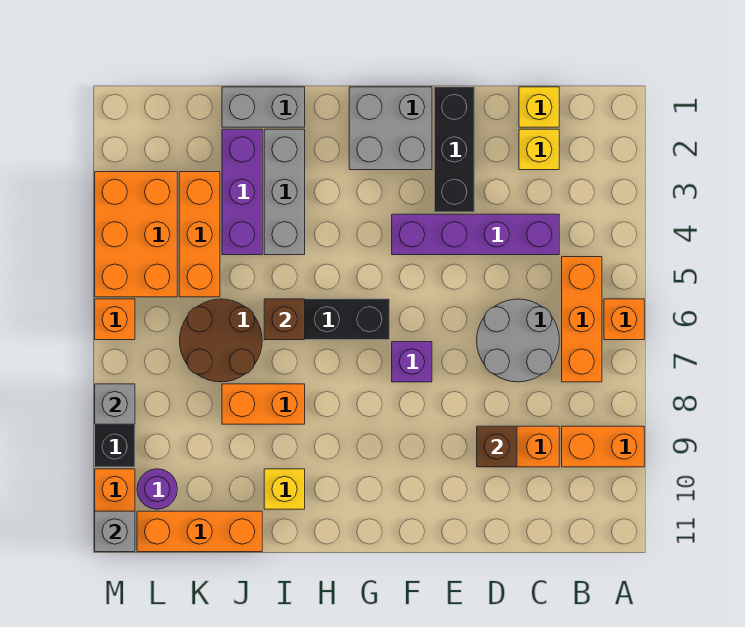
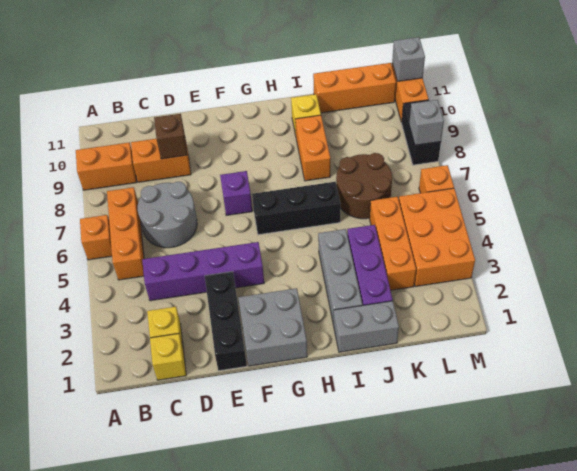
brown 1x1 brick [264,299,305,340] -> none
orange 1x2 brick [222,384,305,424] -> orange 1x2 brick turned to [295,115,330,181]
purple 1x1 round brick [137,469,177,509] -> none

